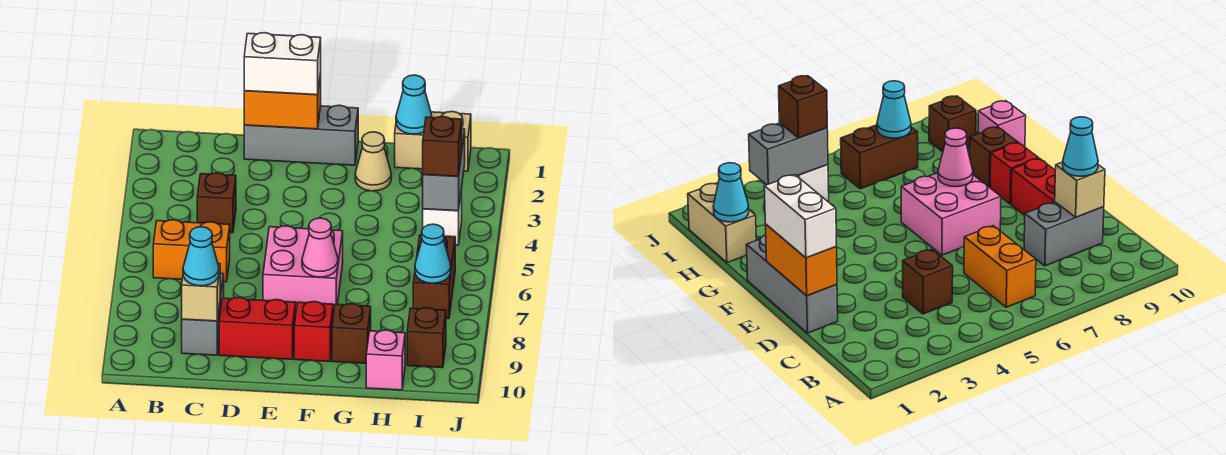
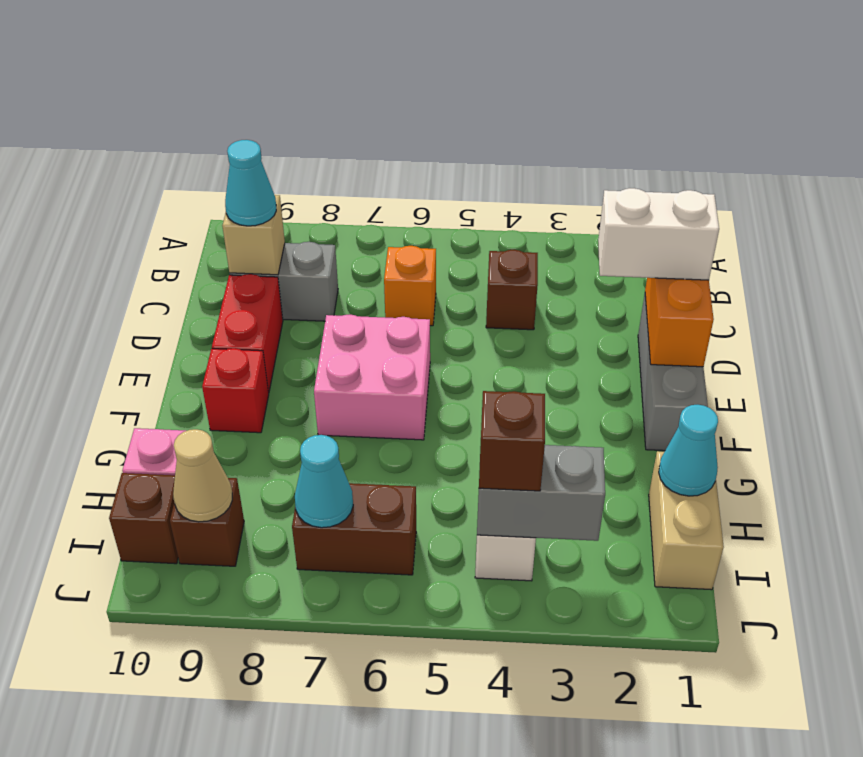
orange 1x2 brick [153,220,230,282] -> orange 1x1 brick [384,246,436,326]
white 1x2 brick [244,33,321,95] -> white 1x2 brick turned to [598,188,719,280]
pink 1x1 cone [302,218,338,277] -> none
tan 1x1 cone [355,132,391,191] -> tan 1x1 cone moved to [173,429,232,522]
brown 1x1 brick [332,304,371,363] -> brown 1x1 brick moved to [109,473,178,564]

